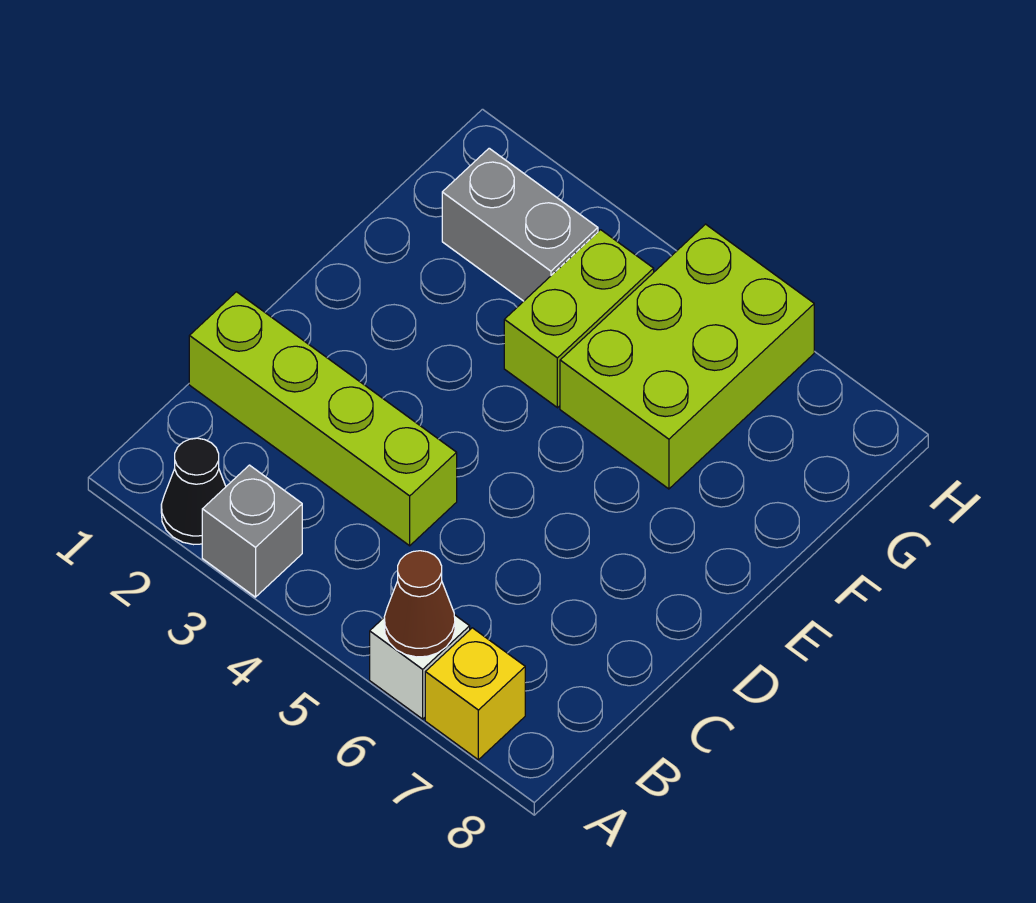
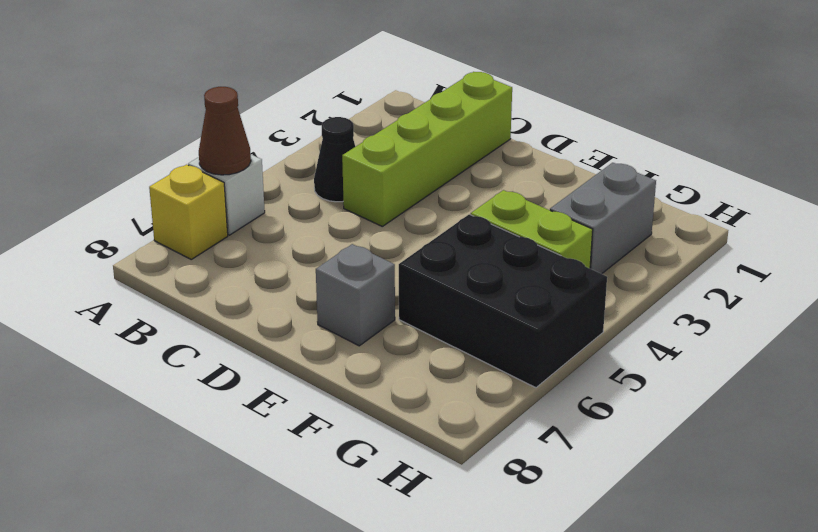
black 1x1 cone [161,438,226,545] -> black 1x1 cone moved to [314,117,355,202]
grey 1x1 brick [202,465,302,597] -> grey 1x1 brick moved to [316,244,395,346]
lime 2x3 brick [560,224,814,489] -> black 2x3 brick [399,214,607,388]

